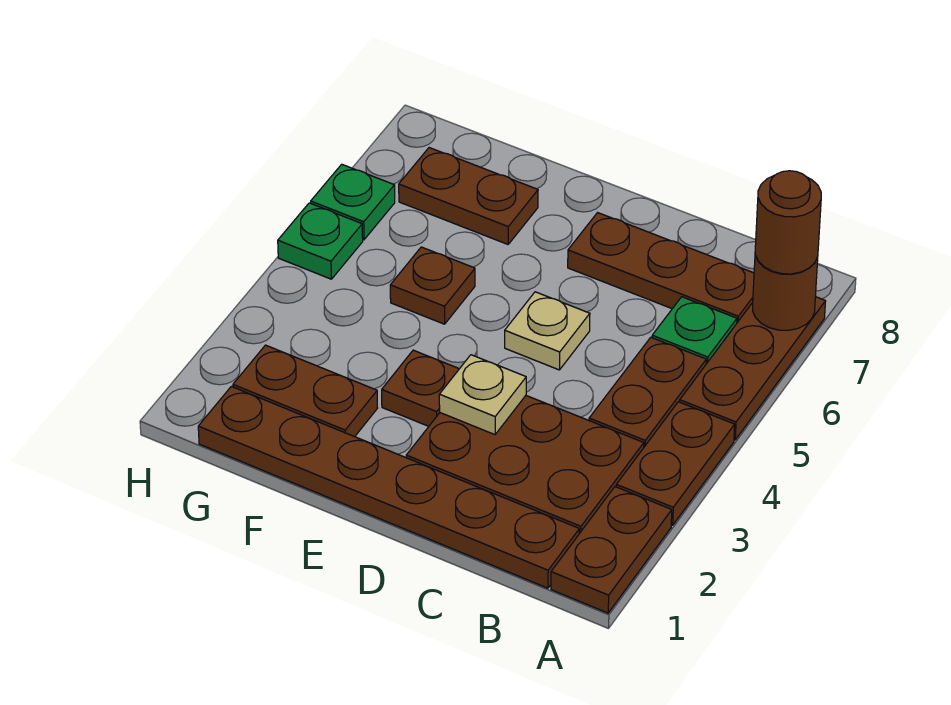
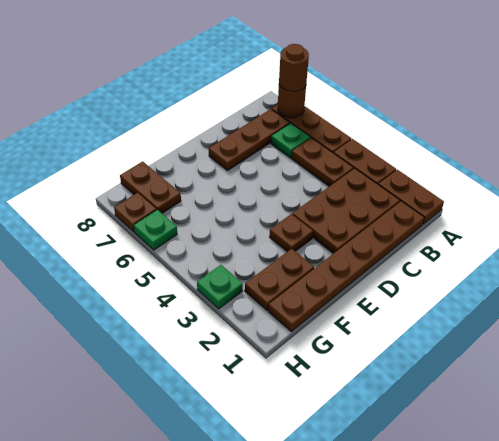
tan 1x1 plate [439,355,526,435] -> none
tan 1x1 plate [505,292,590,370] -> none
brown 1x1 plate [390,247,475,324] -> brown 1x1 plate moved to [114,193,157,232]
brown 1x2 plate [399,148,538,244] -> brown 1x2 plate turned to [120,161,181,213]
green 1x1 plate [278,203,363,279] -> green 1x1 plate moved to [197,265,243,309]

